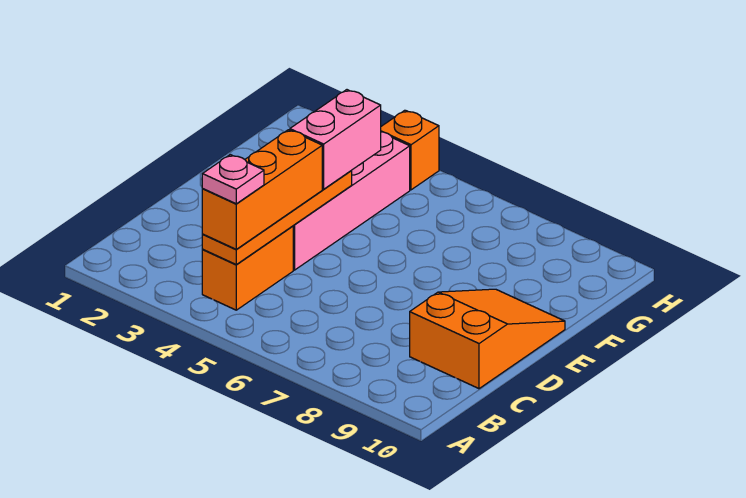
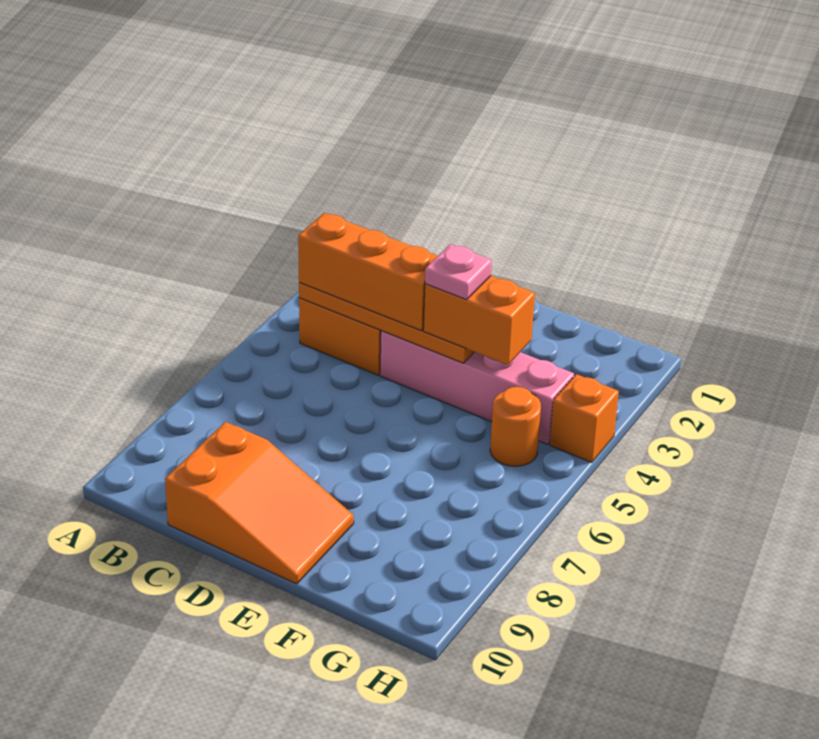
pink 1x1 plate [202,155,264,204] -> pink 1x1 plate moved to [425,244,492,300]
pink 1x2 brick [290,90,381,189] -> orange 1x2 brick [423,276,535,365]
none -> orange 1x1 round brick [490,387,541,466]

